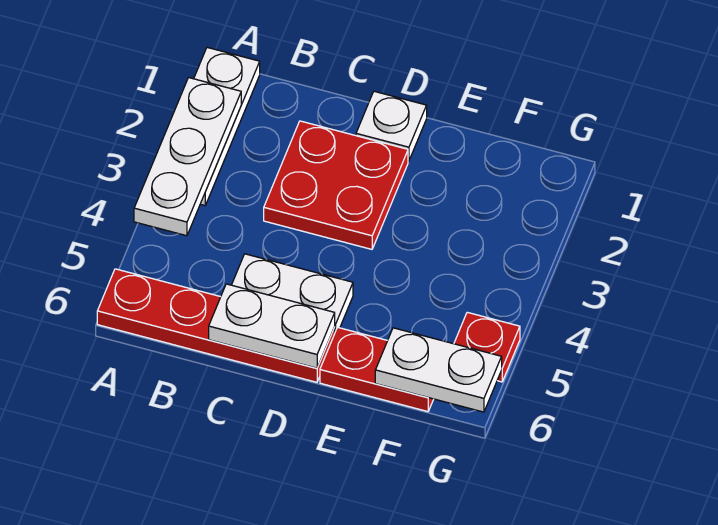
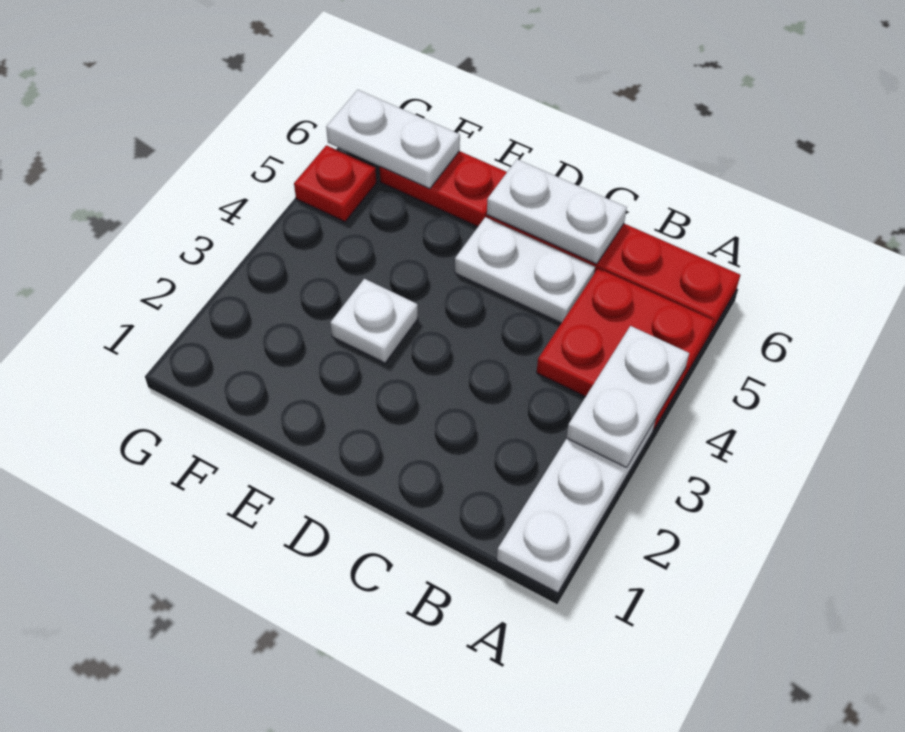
white 1x3 plate [134,78,241,236] -> white 1x2 plate [567,326,689,468]
red 2x2 plate [264,121,408,249] -> red 2x2 plate moved to [537,268,714,429]
white 1x1 plate [356,91,427,161] -> white 1x1 plate moved to [331,279,418,363]

